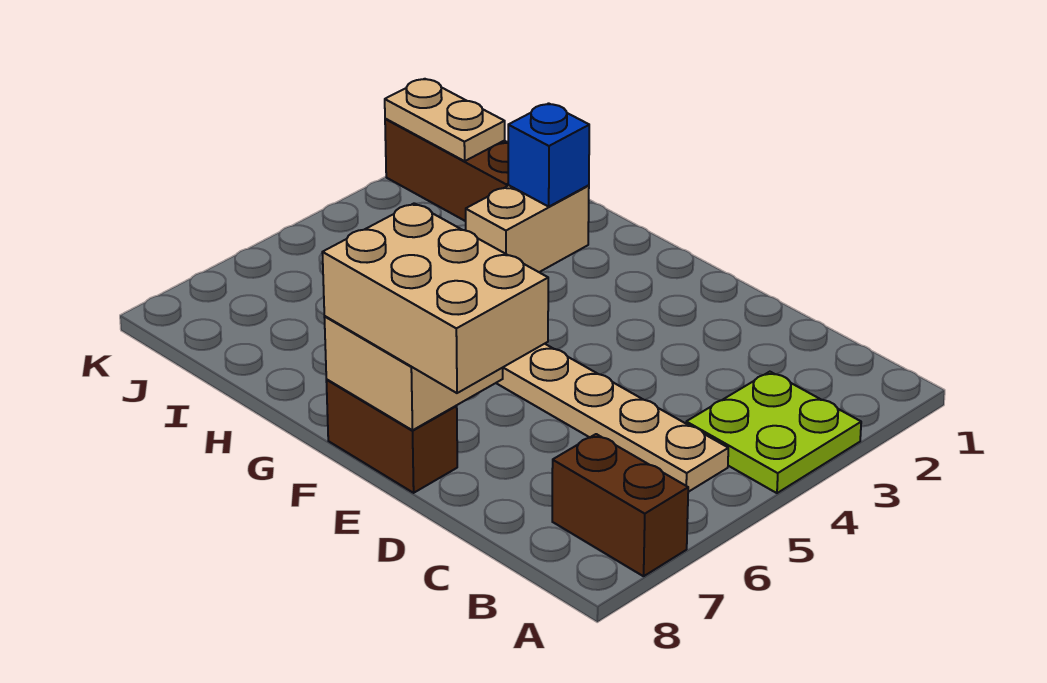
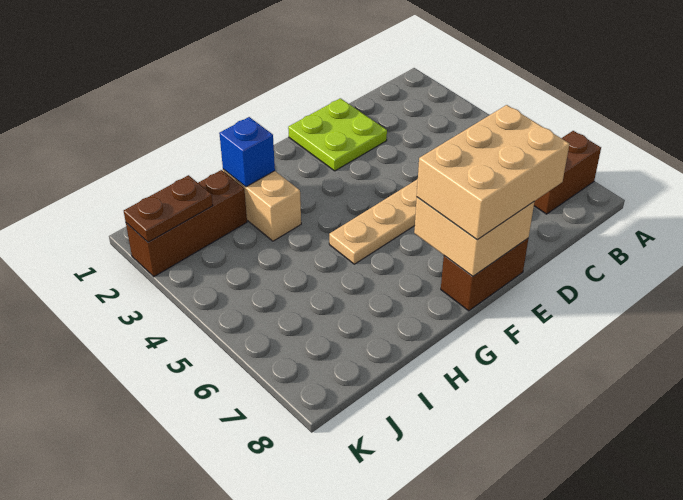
lime 2x2 plate [686,372,861,493] -> lime 2x2 plate moved to [288,98,387,171]
tan 1x2 plate [385,79,505,161] -> brown 1x2 plate [124,175,213,242]

